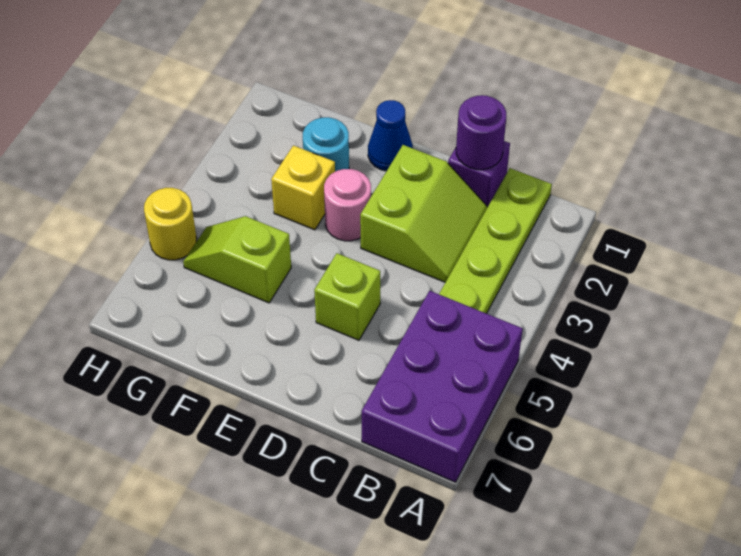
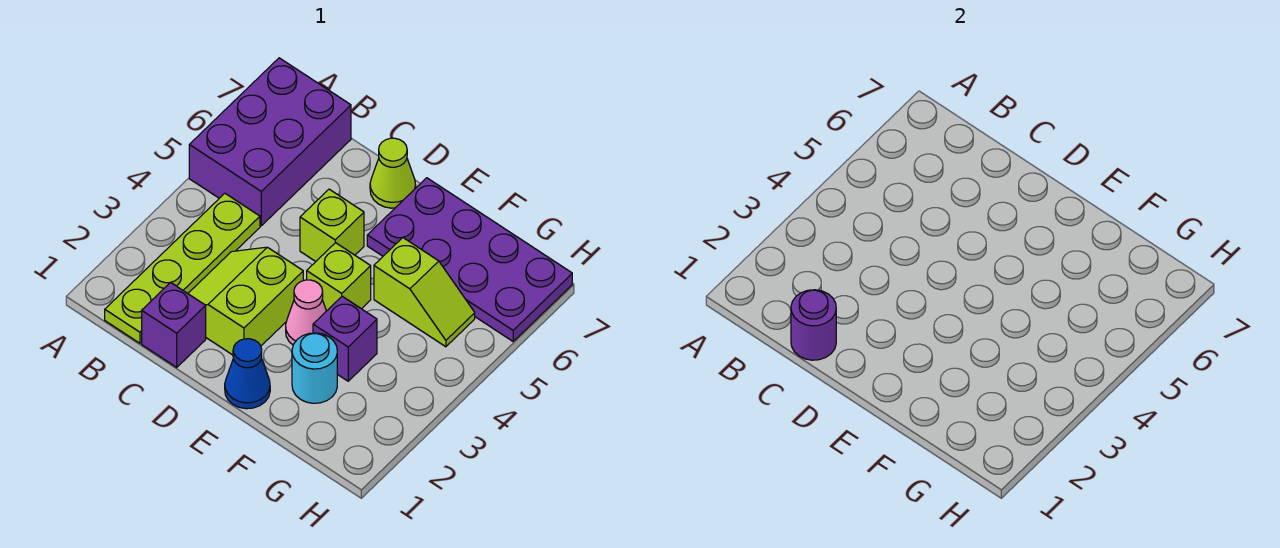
none -> lime 1x1 cone [370,138,416,208]
pink 1x1 round brick [324,169,371,241] -> pink 1x1 cone [286,280,326,345]
none -> lime 1x1 brick [307,243,371,311]
none -> purple 2x4 plate [367,178,572,341]
yellow 1x1 brick [271,145,335,230] -> purple 1x1 brick [313,296,377,381]
yellow 1x1 round brick [144,188,197,260] -> none

